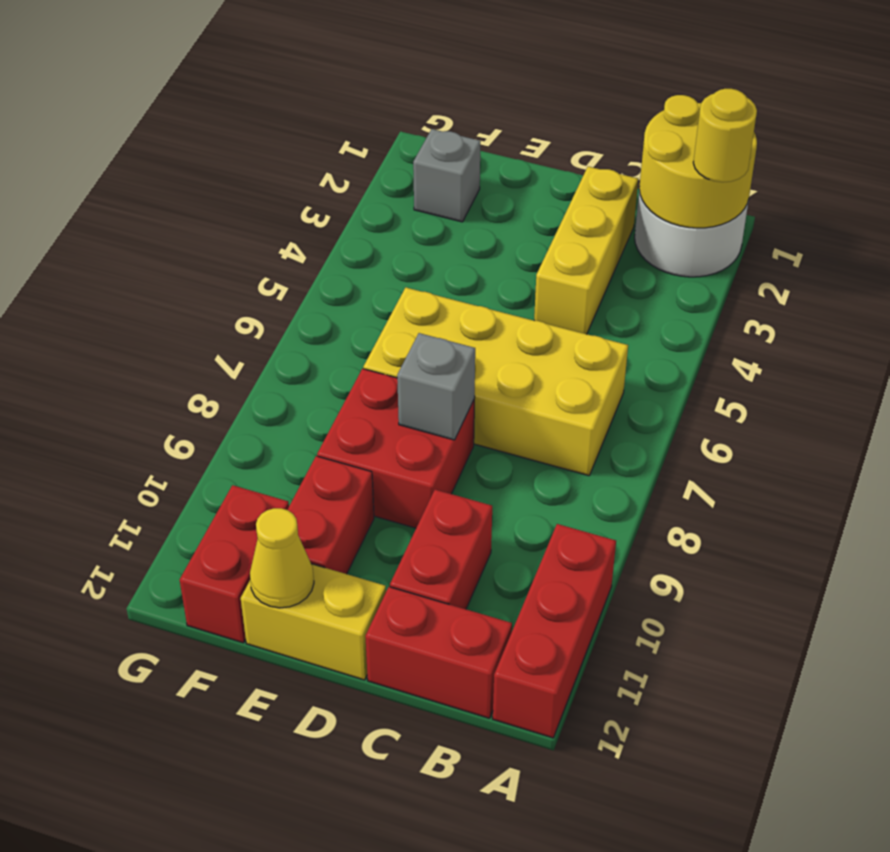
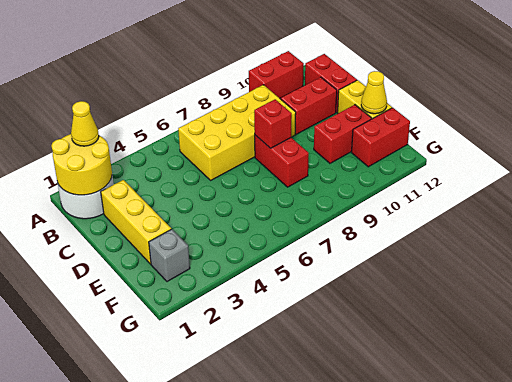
yellow 1x1 round brick [693,89,757,182] -> yellow 1x1 cone [71,101,99,146]
red 1x3 brick [493,524,616,738] -> red 1x2 brick [249,51,304,98]
yellow 2x4 brick [363,288,628,476] -> yellow 2x4 brick turned to [178,85,296,180]
yellow 1x3 brick [534,166,638,334] -> yellow 1x3 brick turned to [101,180,171,264]
red 2x2 brick [317,369,474,528] -> red 1x2 brick [255,135,309,187]
grey 1x1 brick [397,333,475,440] -> red 1x1 brick [254,99,292,148]

